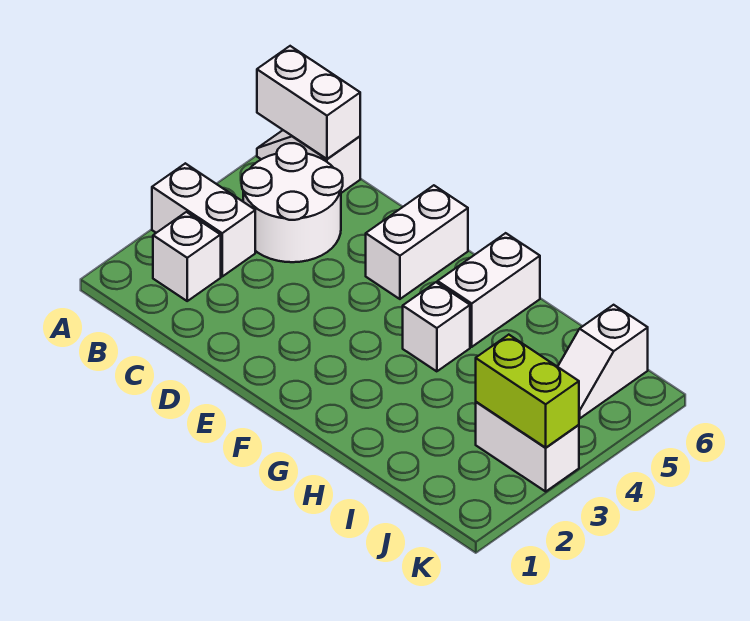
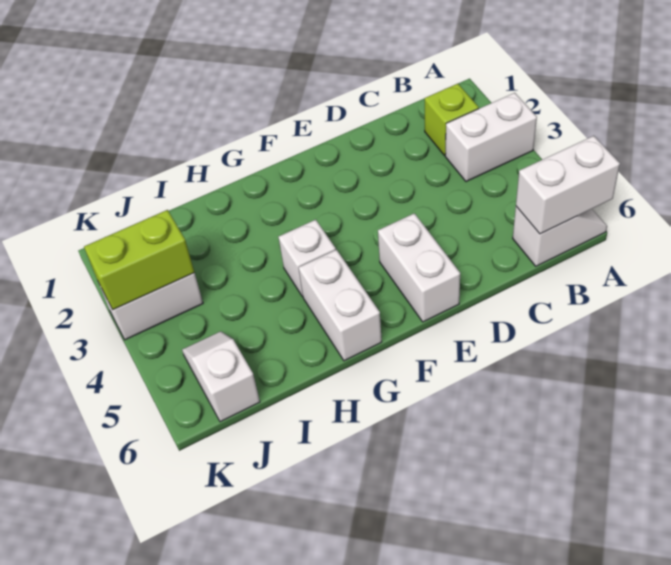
white 1x1 brick [153,212,221,301] -> lime 1x1 brick [425,84,479,156]
white 2x2 round brick [242,143,343,262] -> none

